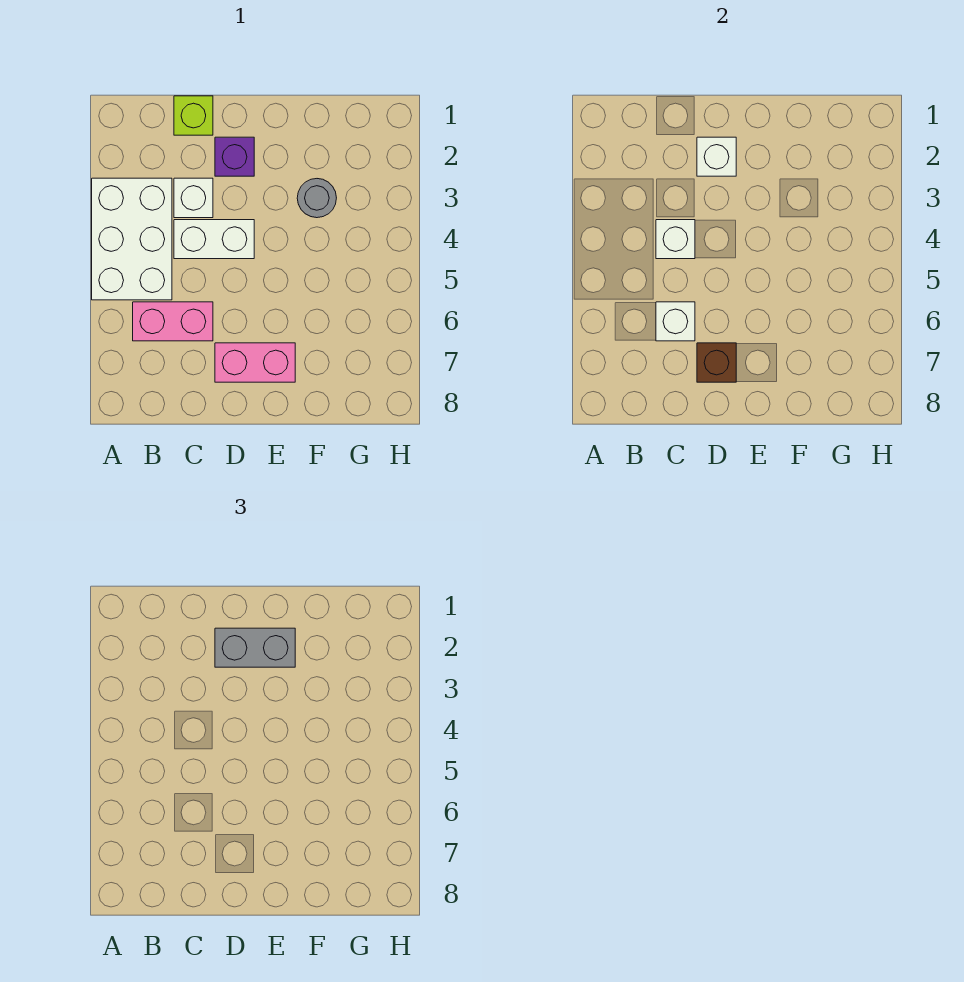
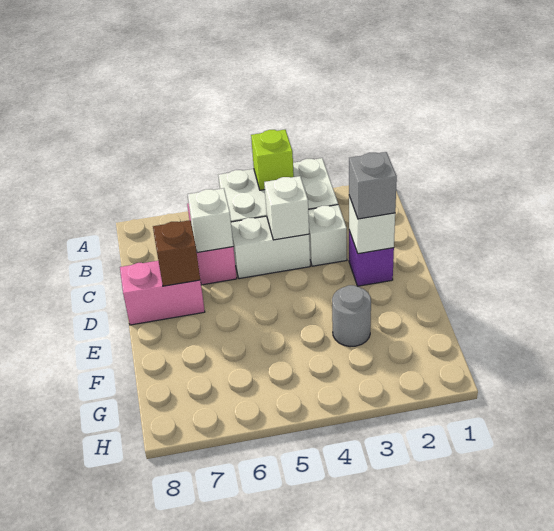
lime 1x1 brick [174,96,213,135] -> lime 1x1 brick moved to [251,130,294,190]
white 1x2 brick [174,220,254,259] -> white 1x2 brick turned to [231,216,310,279]
grey 1x2 brick [215,628,295,667] -> grey 1x1 brick [349,152,397,219]
pink 1x2 brick [215,343,295,382] -> pink 1x2 brick turned to [120,261,205,325]

